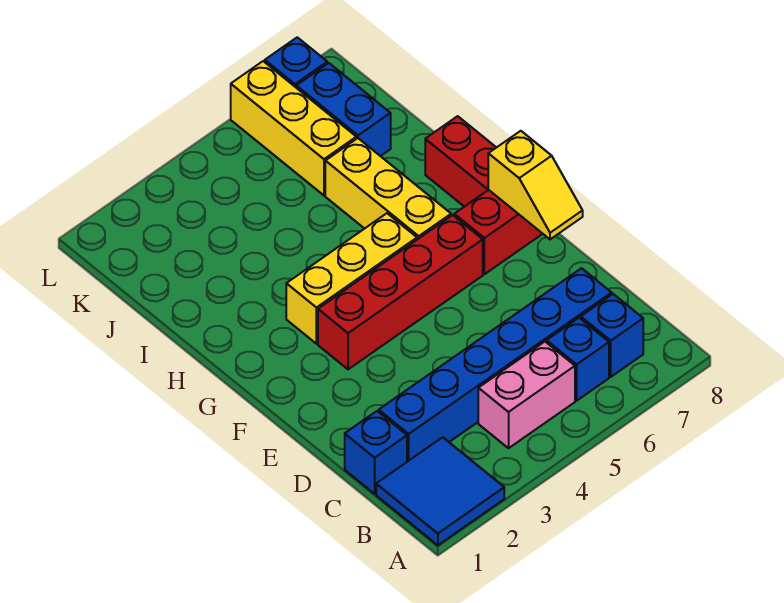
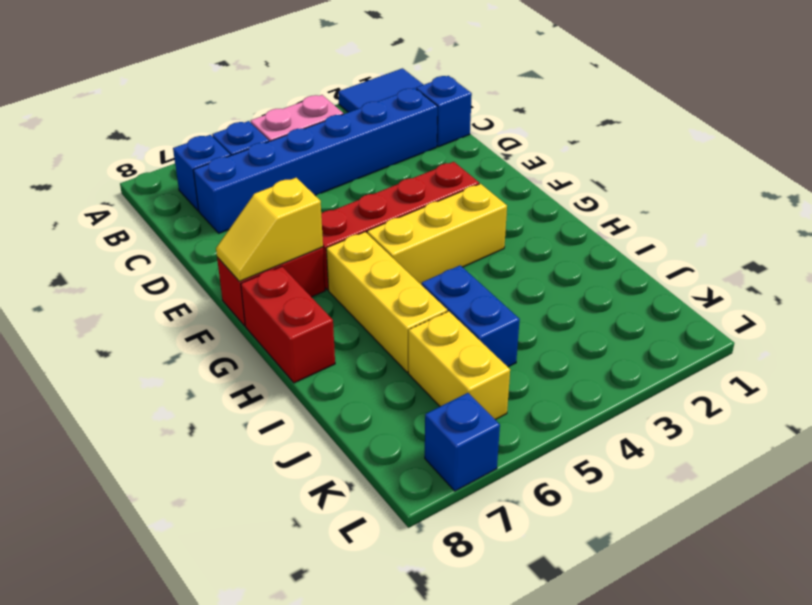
yellow 1x2 slope [488,131,583,239] -> yellow 1x2 slope turned to [216,178,323,282]
yellow 1x3 brick [231,61,356,195] -> yellow 1x2 brick [408,311,510,420]
blue 1x2 brick [296,63,391,156] -> blue 1x2 brick moved to [422,265,520,367]

